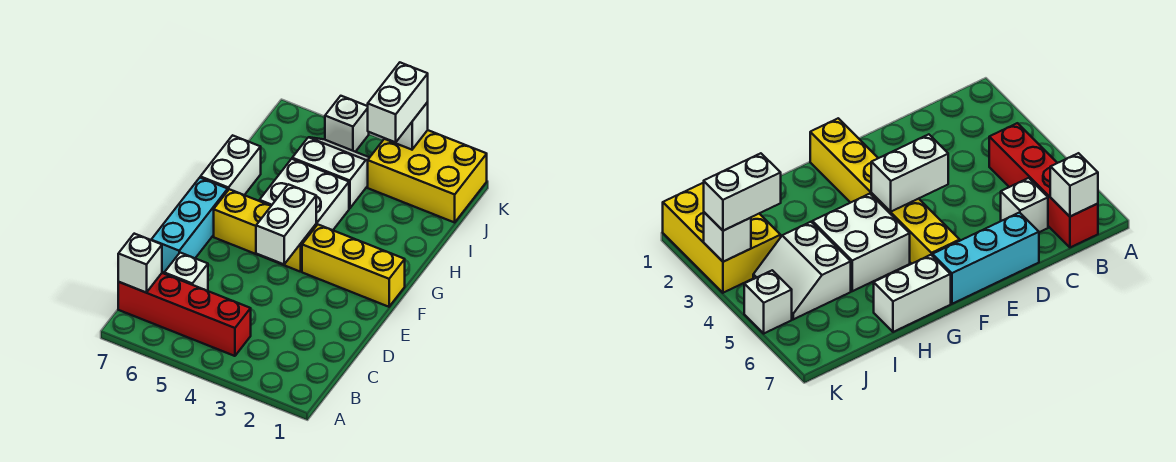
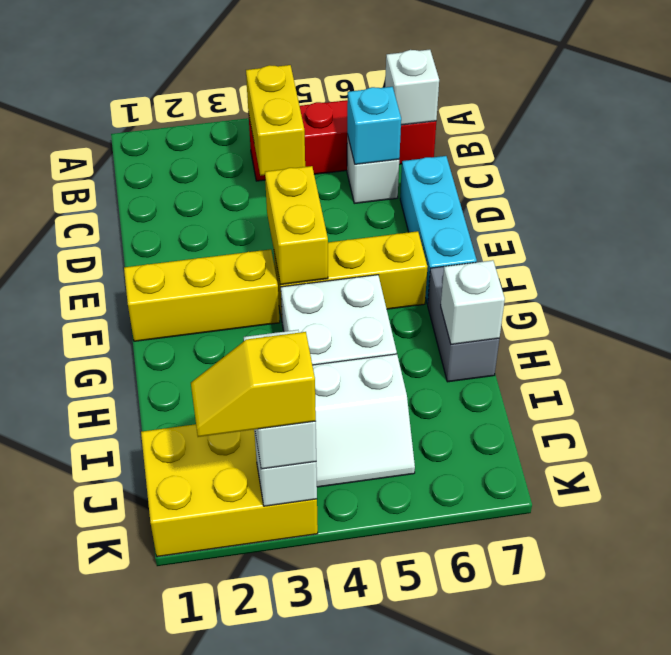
none -> yellow 1x2 brick [246,65,305,176]
none -> cyan 1x1 brick [347,87,401,164]
white 1x2 brick [256,184,316,264] -> yellow 1x2 brick [265,166,328,285]
white 1x2 brick [200,135,261,195] -> grey 1x2 brick [428,266,499,382]
none -> yellow 1x2 slope [191,332,316,437]
white 1x1 brick [325,96,369,152] -> white 1x1 brick moved to [441,260,505,344]

